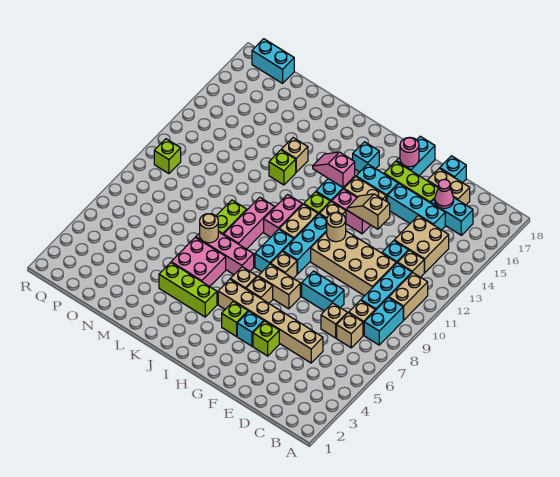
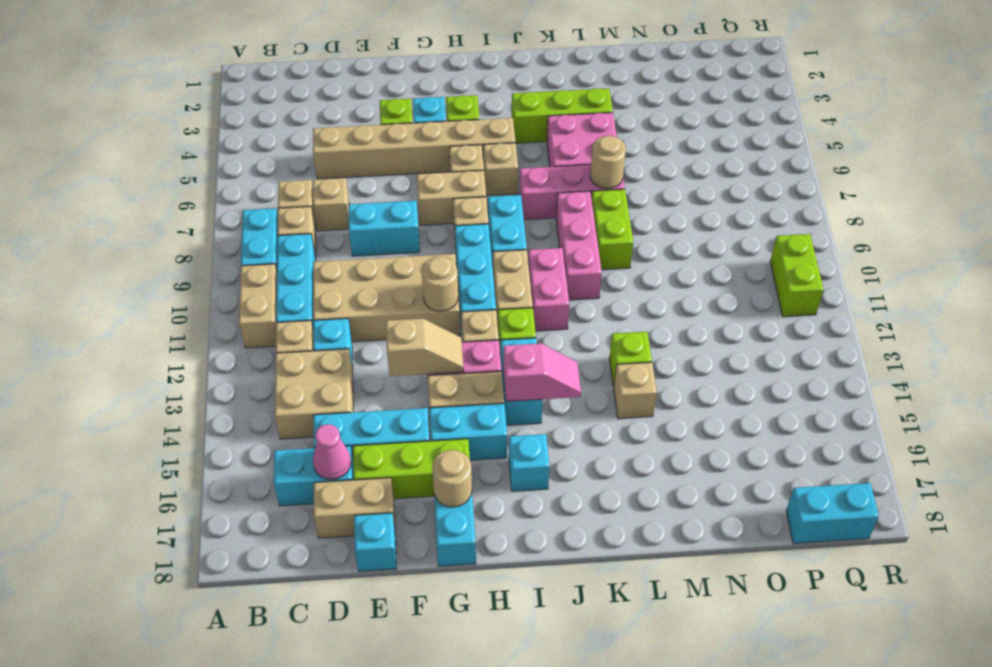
pink 1x1 round brick [400,137,419,167] -> tan 1x1 round brick [432,450,472,507]
lime 1x1 brick [154,139,181,174] -> lime 1x2 brick [770,234,824,317]

